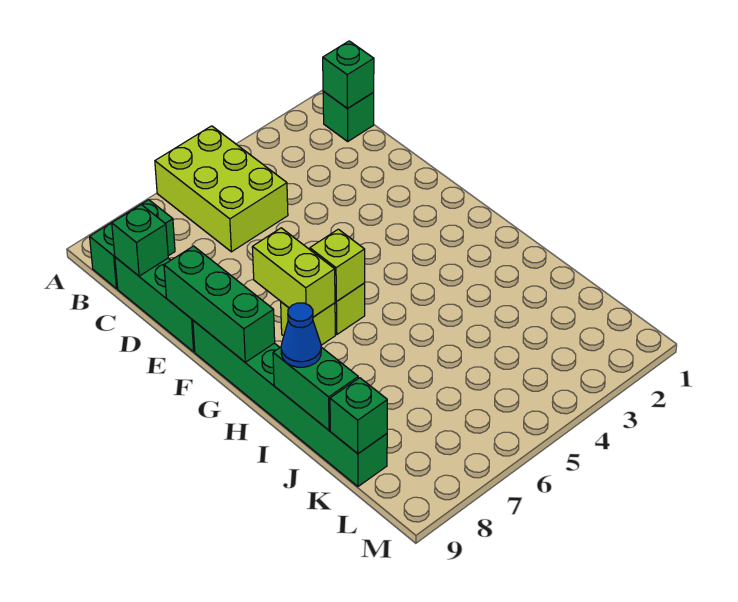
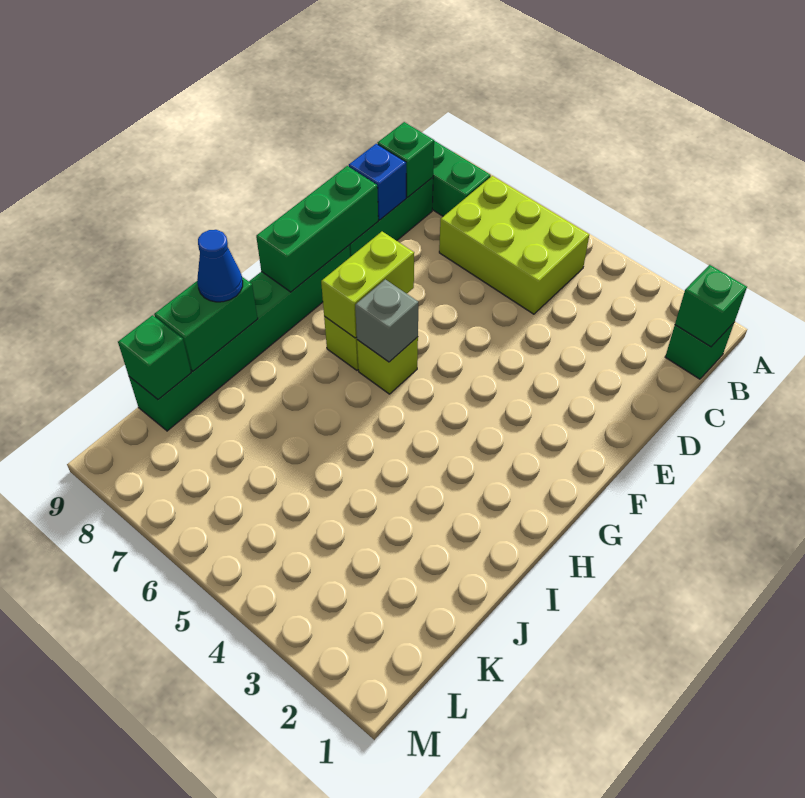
lime 2x3 brick [155,126,288,252] -> lime 2x3 brick turned to [439,176,589,314]
none -> blue 1x1 brick [349,144,406,220]
lime 1x1 brick [310,229,365,302] -> grey 1x1 brick [355,279,418,362]

